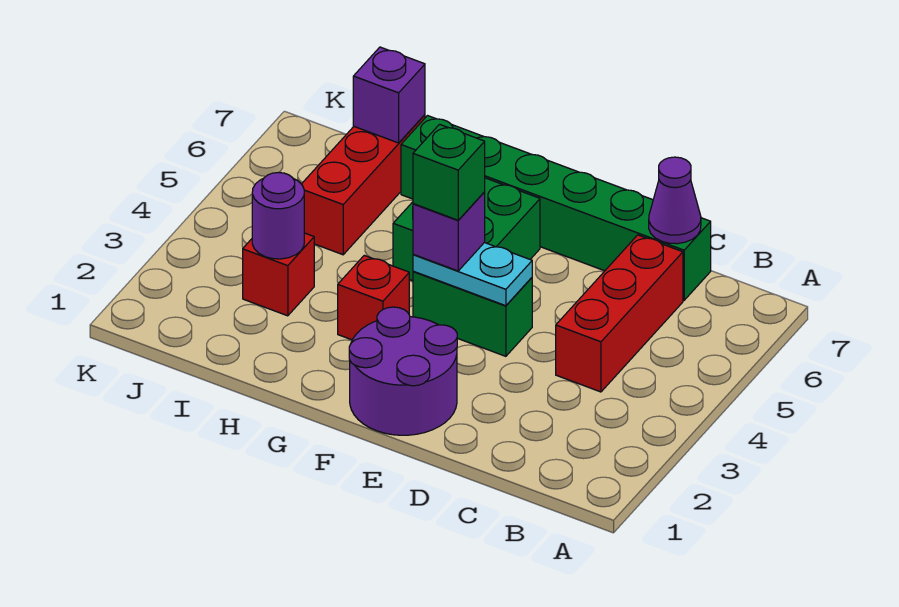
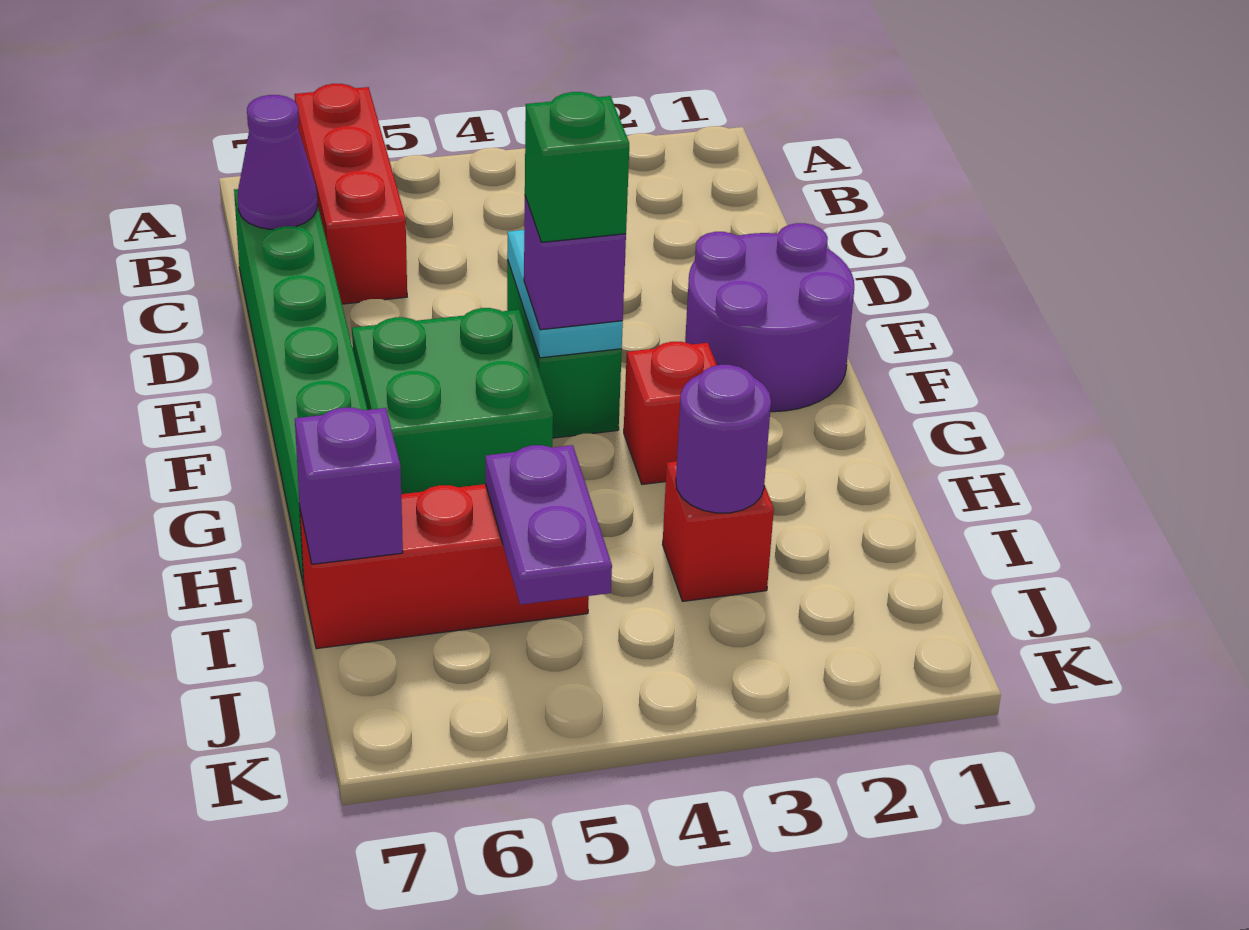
red 1x3 brick [556,235,683,392] -> red 1x3 brick turned to [295,84,407,304]
none -> purple 1x2 plate [485,445,612,605]

